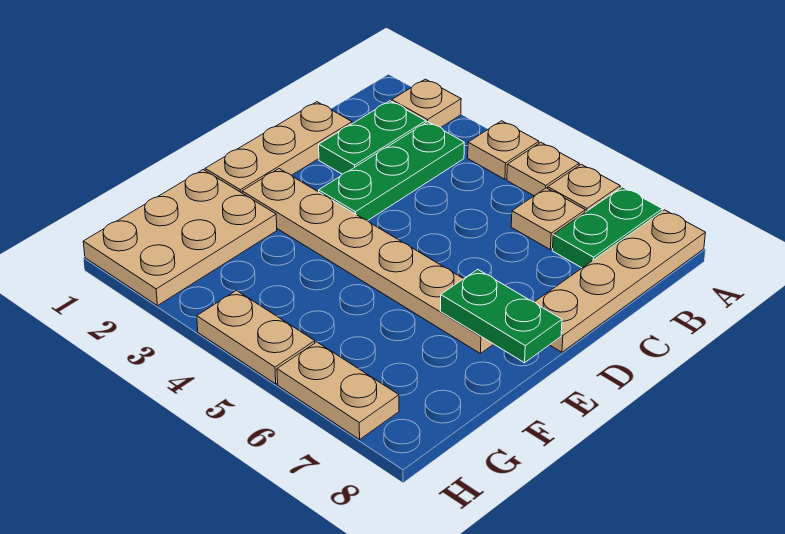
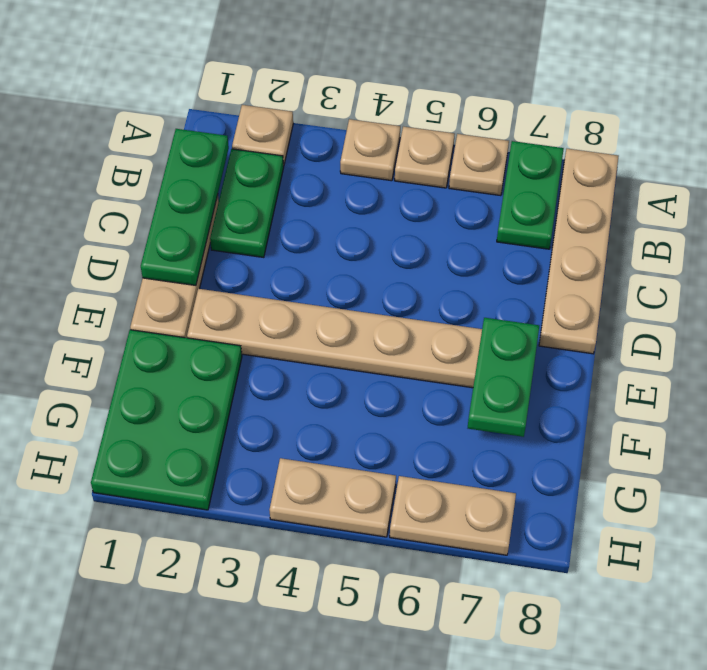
green 1x3 plate [319,122,464,221] -> green 1x3 plate moved to [141,129,229,285]
tan 1x1 plate [511,188,585,250] -> none
green 1x2 plate [440,269,562,363] -> green 1x2 plate turned to [468,318,539,437]
tan 2x3 plate [83,170,277,306] -> green 2x3 plate [91,330,242,510]

